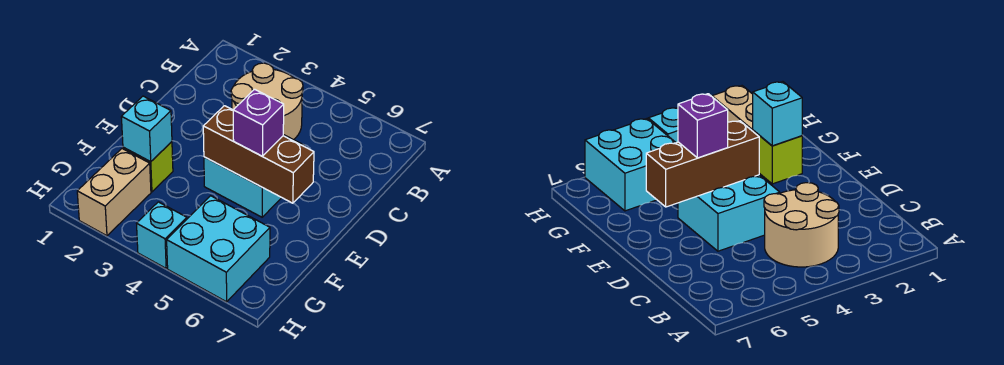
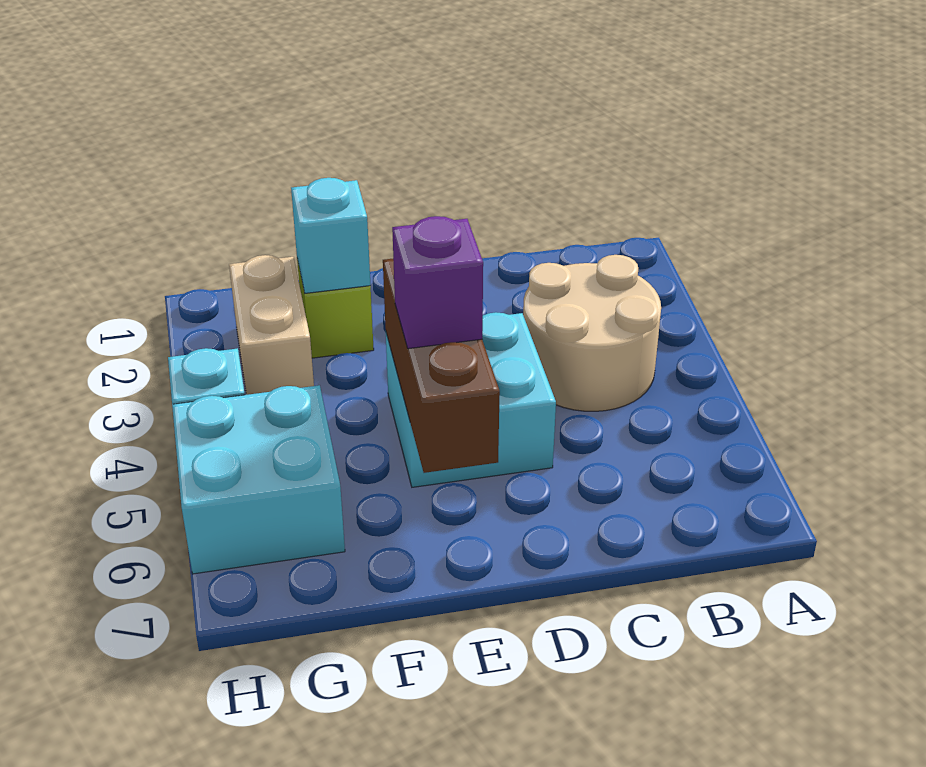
tan 1x2 brick [77,149,151,236] -> tan 1x2 brick turned to [229,255,314,395]

